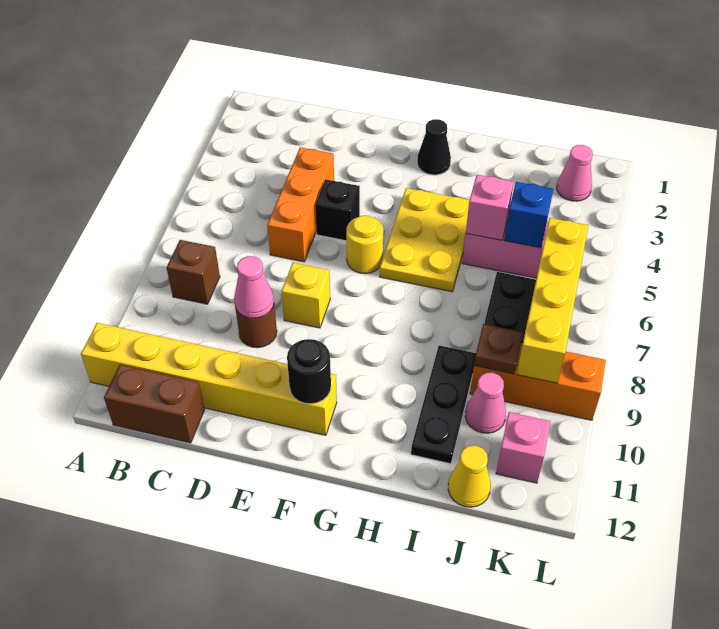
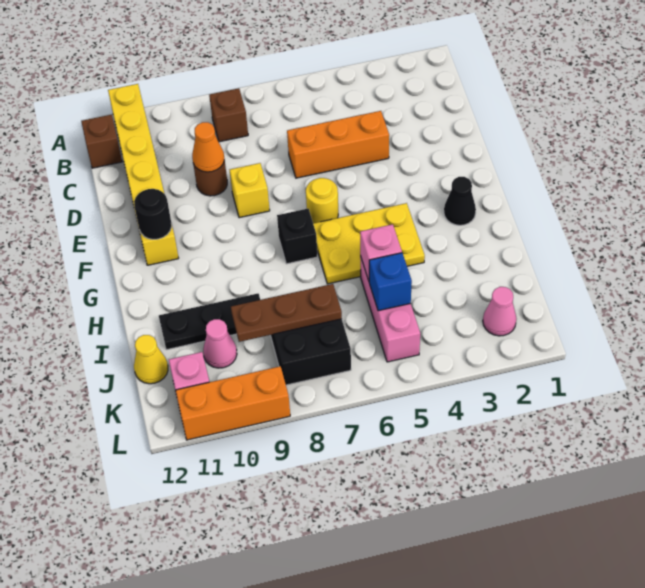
brown 1x2 brick [104,365,205,443] -> brown 1x1 brick [81,115,122,168]
pink 1x1 cone [234,256,274,318] -> orange 1x1 cone [192,122,224,172]
black 1x1 brick [315,179,360,241] -> black 1x1 brick moved to [277,209,317,264]
orange 1x3 brick [470,342,606,420] -> orange 1x3 brick turned to [176,366,290,440]
brown 1x1 plate [474,324,523,374] -> brown 1x3 plate [231,284,342,342]
yellow 1x4 brick [517,218,588,383] -> none

